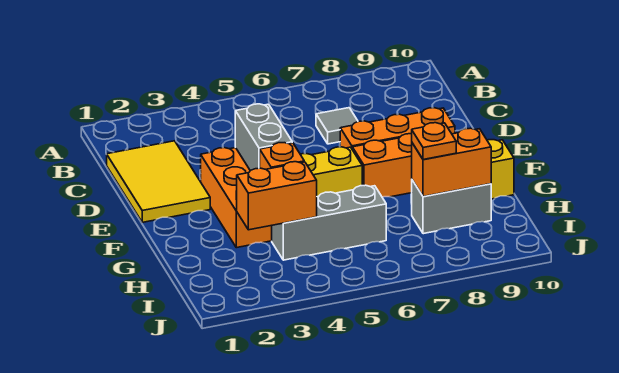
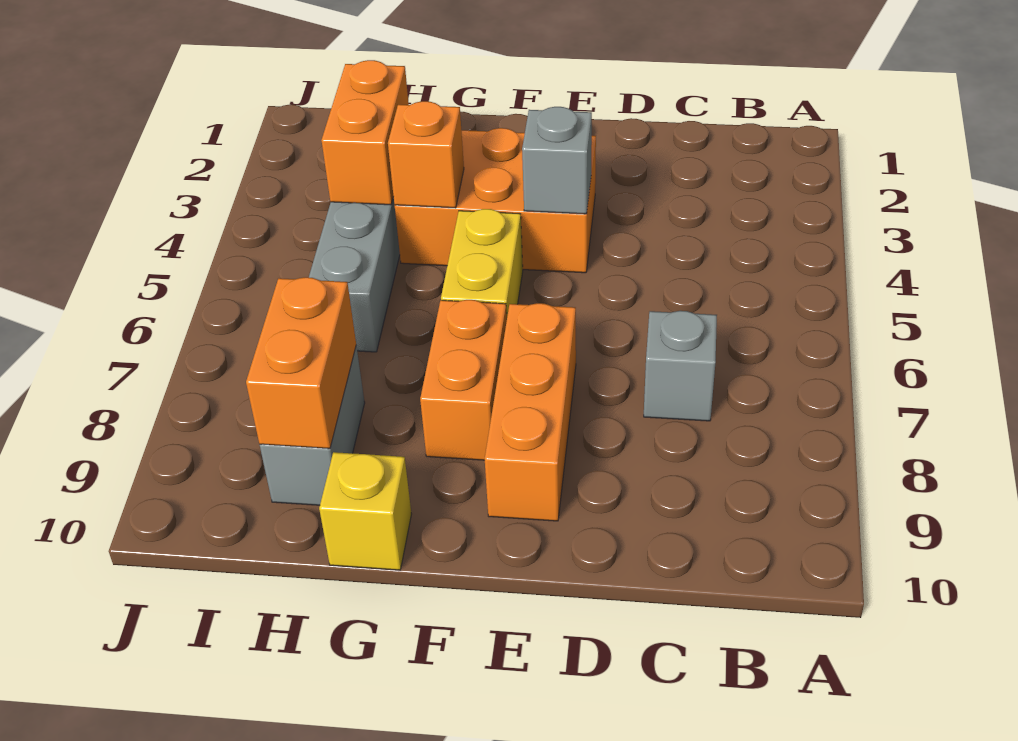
yellow 2x3 tile [107,141,210,222] -> none
grey 1x1 tile [316,108,358,144] -> grey 1x1 brick [644,311,717,421]
grey 1x2 brick [235,104,292,171] -> grey 1x1 brick [522,107,592,214]
orange 1x1 plate [412,123,456,160] -> none

